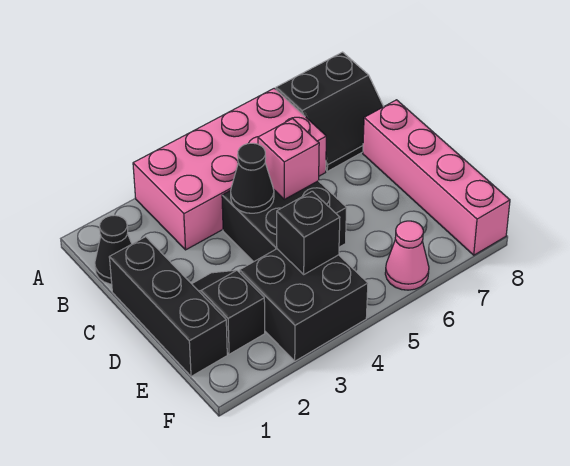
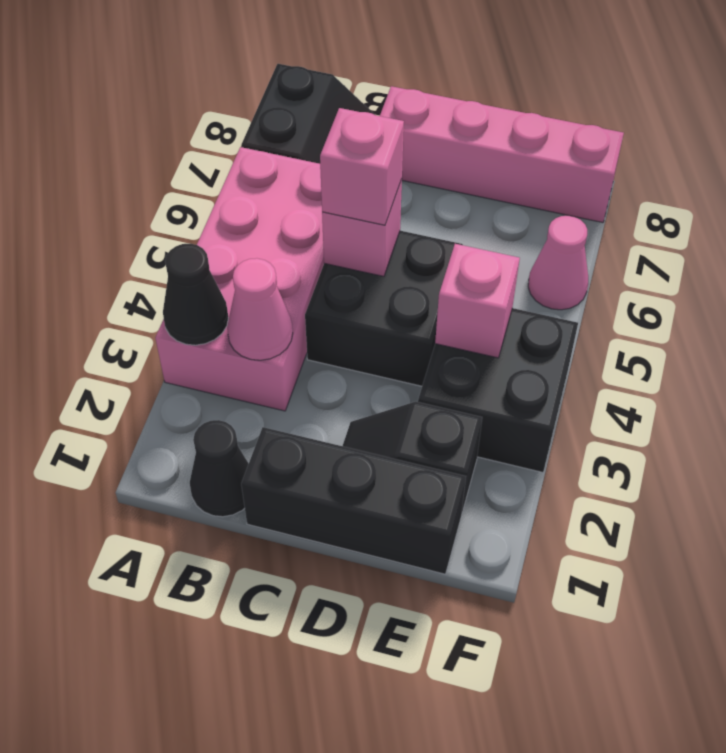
none -> pink 1x1 cone [227,258,293,360]
black 1x1 cone [231,143,274,213] -> black 1x1 cone moved to [163,244,228,345]
none -> pink 1x1 brick [320,108,404,225]
black 1x1 brick [277,191,340,274] -> pink 1x1 brick [435,244,520,358]

